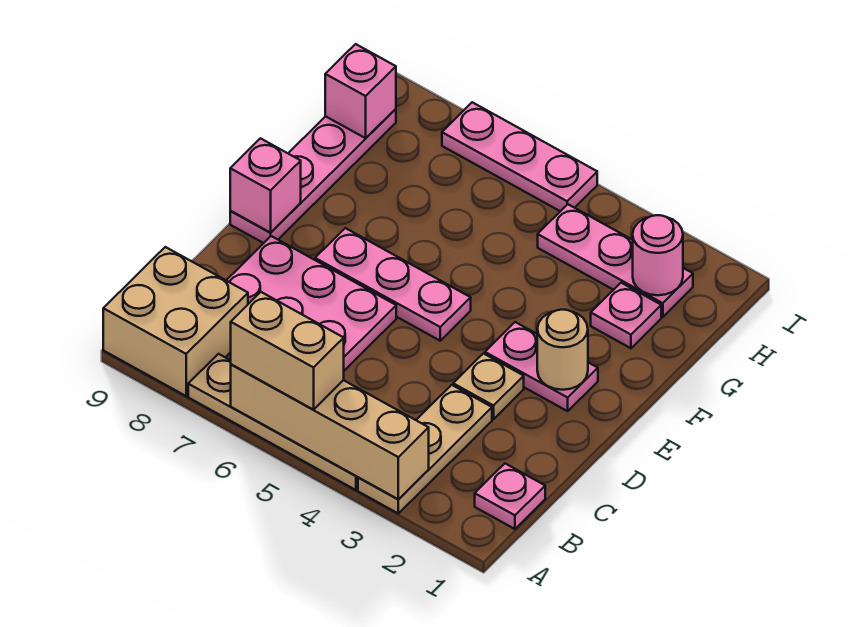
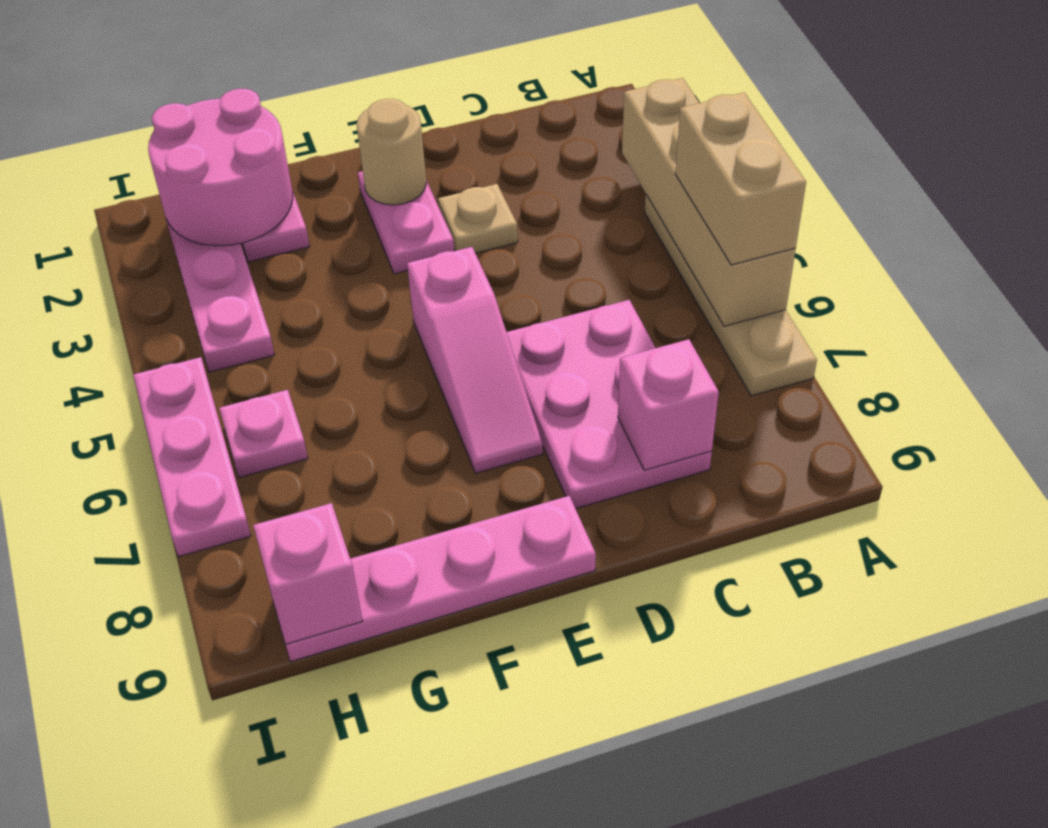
tan 1x3 plate [358,385,492,513] -> none
tan 2x2 brick [103,247,248,396] -> none
pink 1x1 plate [475,464,545,529] -> pink 1x1 plate moved to [219,390,308,477]
pink 1x3 plate [315,228,471,341] -> pink 1x3 slope [407,247,543,473]
pink 1x1 brick [230,138,301,233] -> pink 1x1 brick moved to [618,339,719,470]
pink 1x1 round brick [633,215,683,295] -> pink 2x2 round brick [148,89,293,246]

